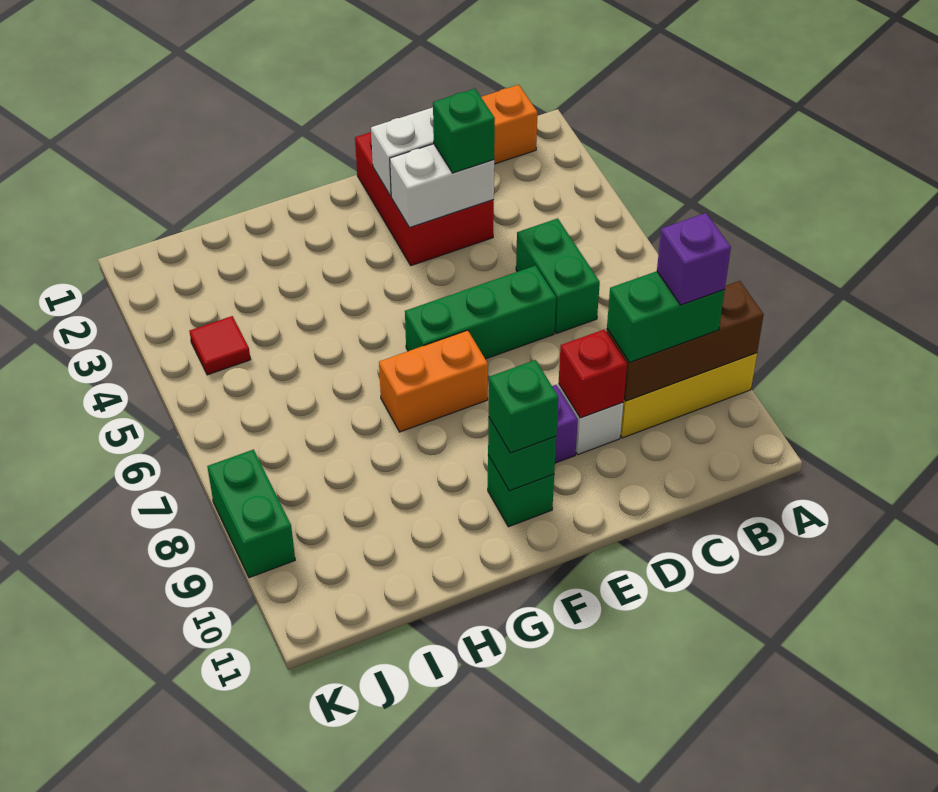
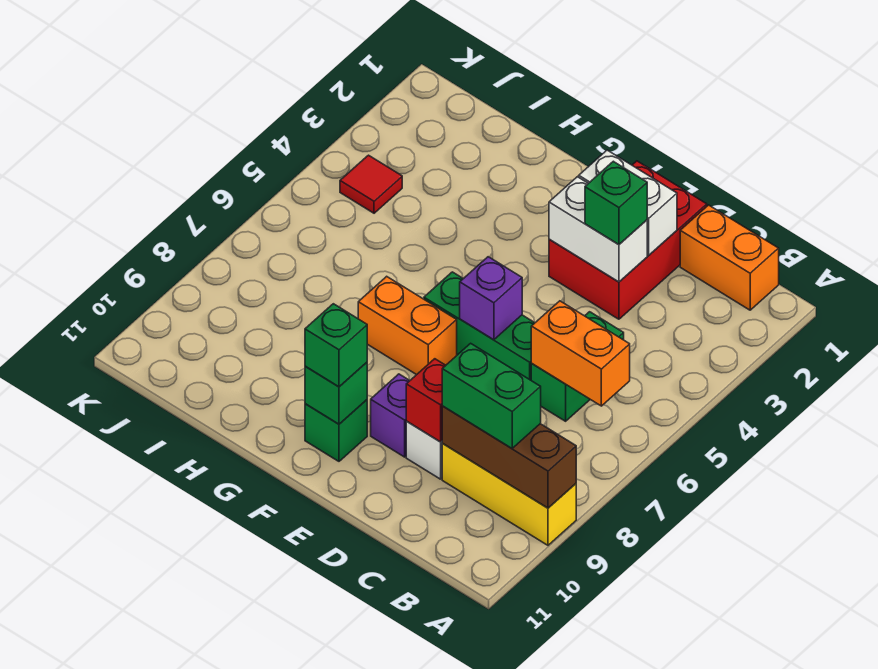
none -> orange 1x2 brick [531,301,630,406]
purple 1x1 brick [657,213,731,305] -> purple 1x1 brick moved to [460,257,522,340]
green 1x2 brick [207,450,295,578] -> none

